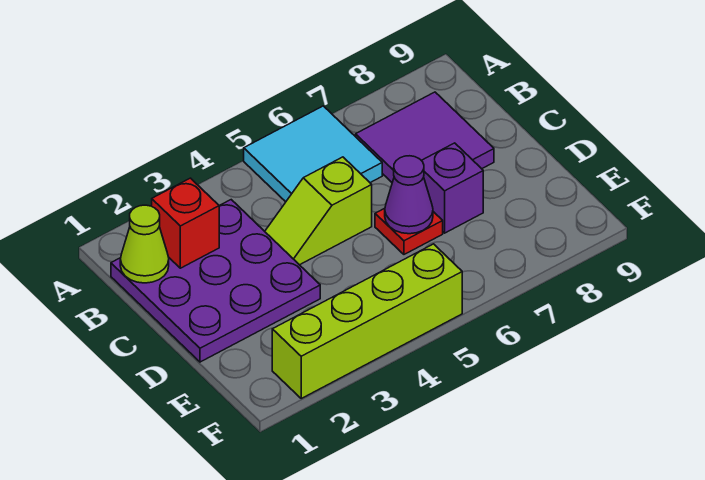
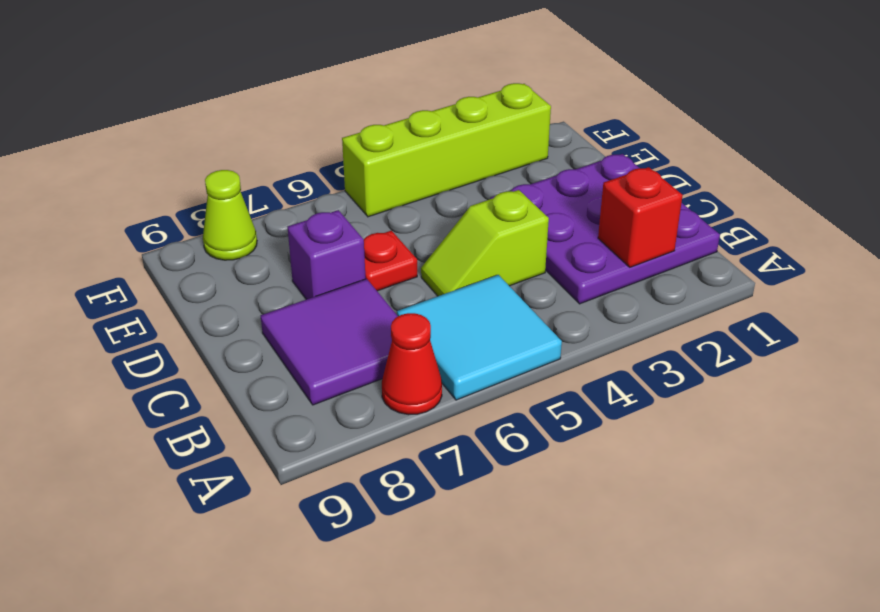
none -> red 1x1 cone [382,313,442,415]
lime 1x1 cone [120,205,169,283] -> lime 1x1 cone moved to [203,170,257,260]
lime 1x2 slope [265,157,372,265] -> lime 1x2 slope turned to [421,190,549,296]
purple 1x1 cone [385,156,433,234] -> none

